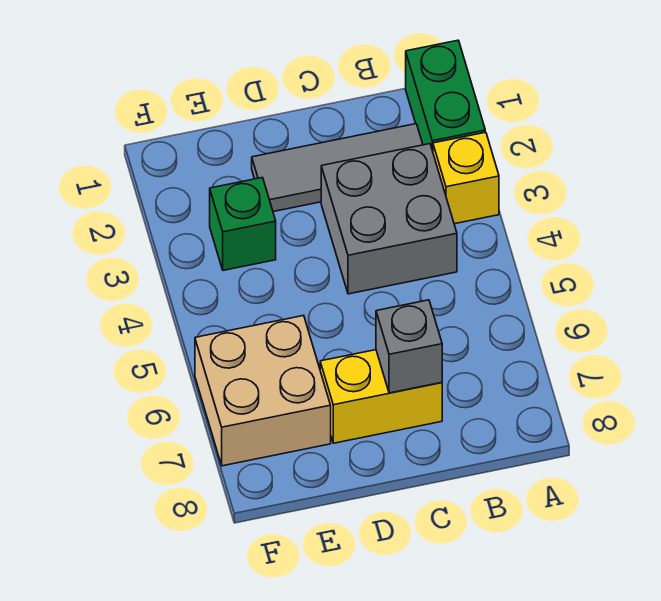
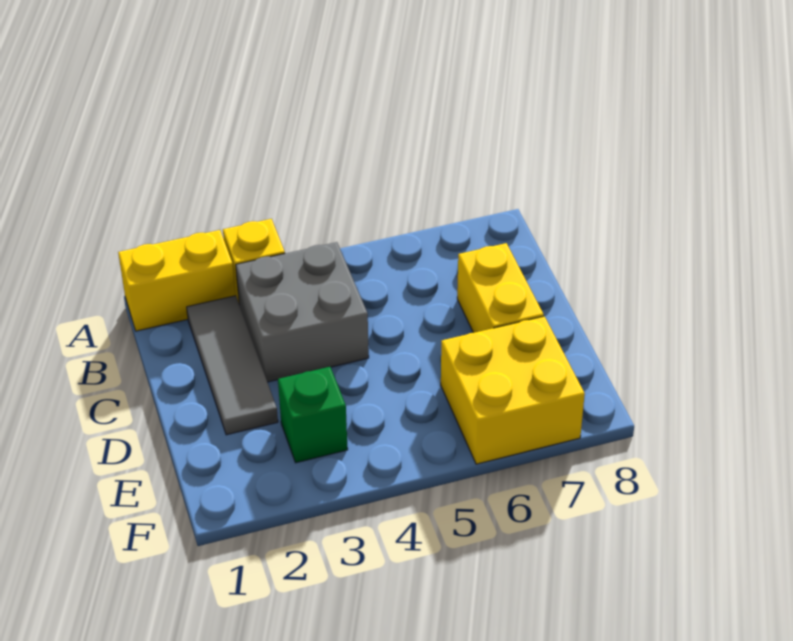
green 1x2 brick [406,40,485,151] -> yellow 1x2 brick [118,230,236,331]
grey 1x1 brick [376,300,442,393] -> none
tan 2x2 brick [195,316,331,466] -> yellow 2x2 brick [441,316,585,464]

